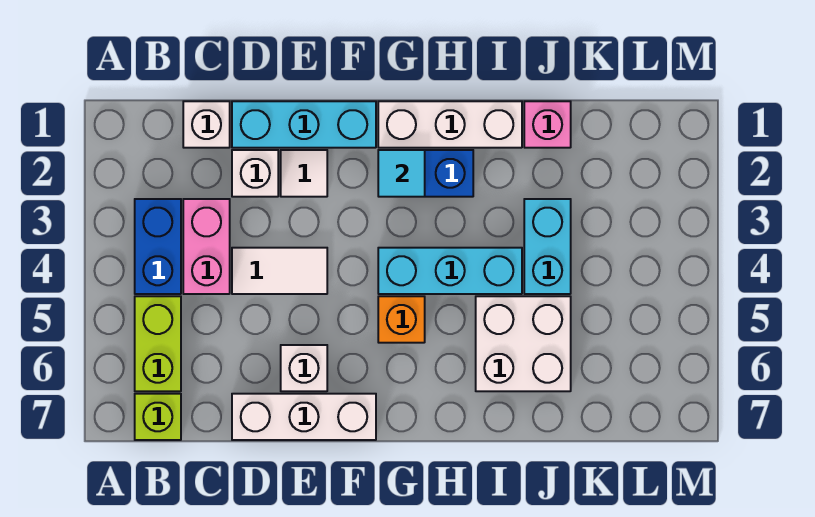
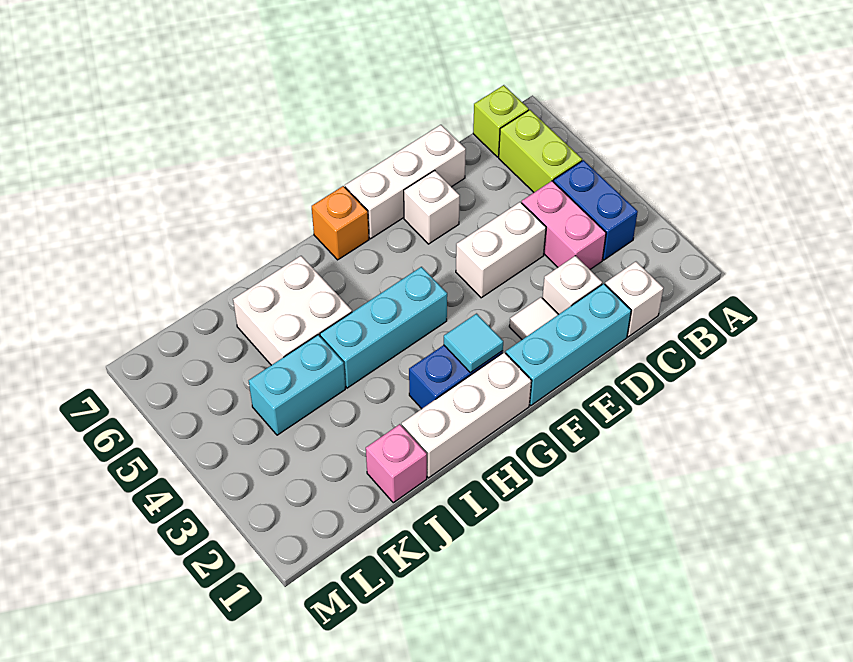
white 1x2 tile [232,248,327,294] -> white 1x2 brick [456,202,546,298]
orange 1x1 brick [378,296,425,343] -> orange 1x1 brick moved to [312,186,369,260]
cyan 1x2 brick [524,199,571,294] -> cyan 1x2 brick turned to [249,335,345,435]

